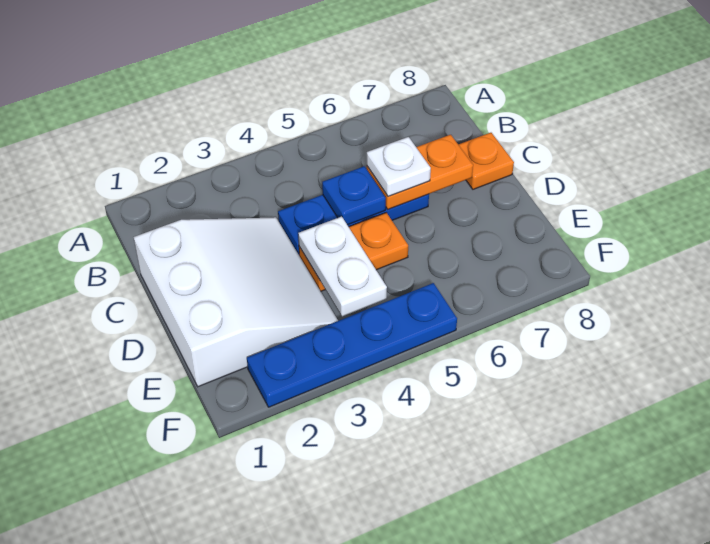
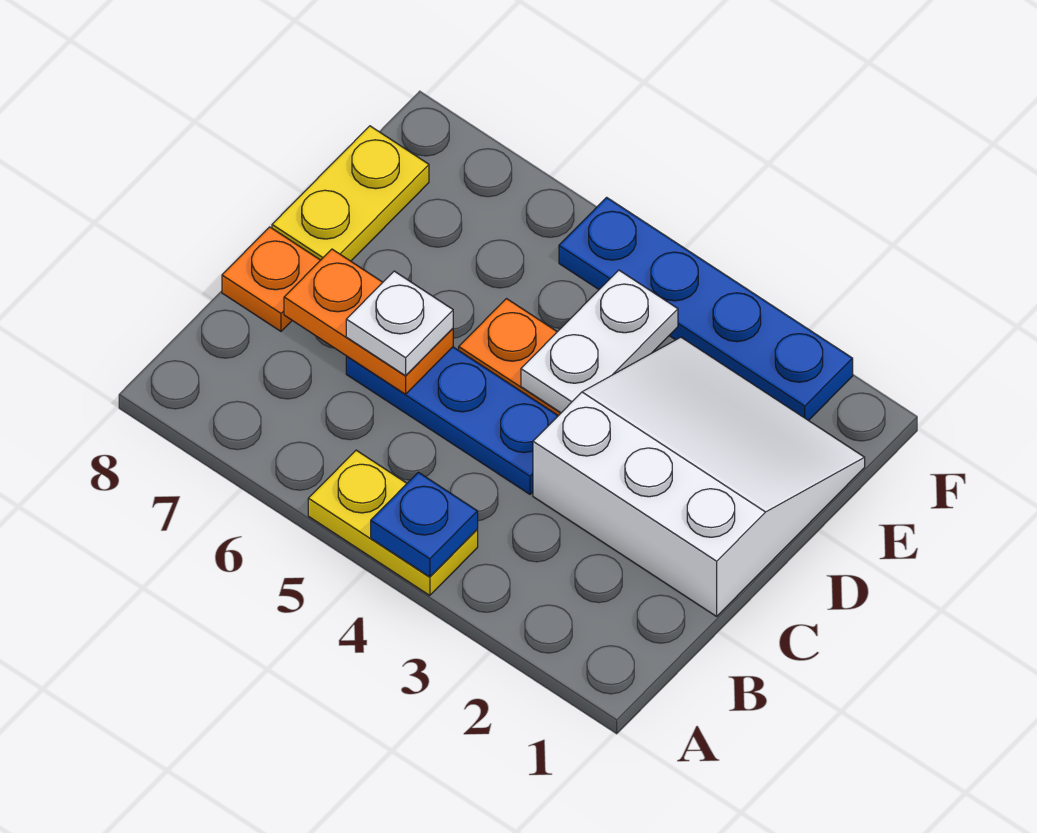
none -> yellow 1x2 plate [308,450,478,596]
white 3x3 slope [134,217,338,387] -> white 3x3 slope turned to [533,337,865,616]
blue 1x1 plate [322,166,386,225] -> blue 1x1 plate moved to [371,472,478,577]
none -> yellow 1x2 plate [272,126,429,261]

